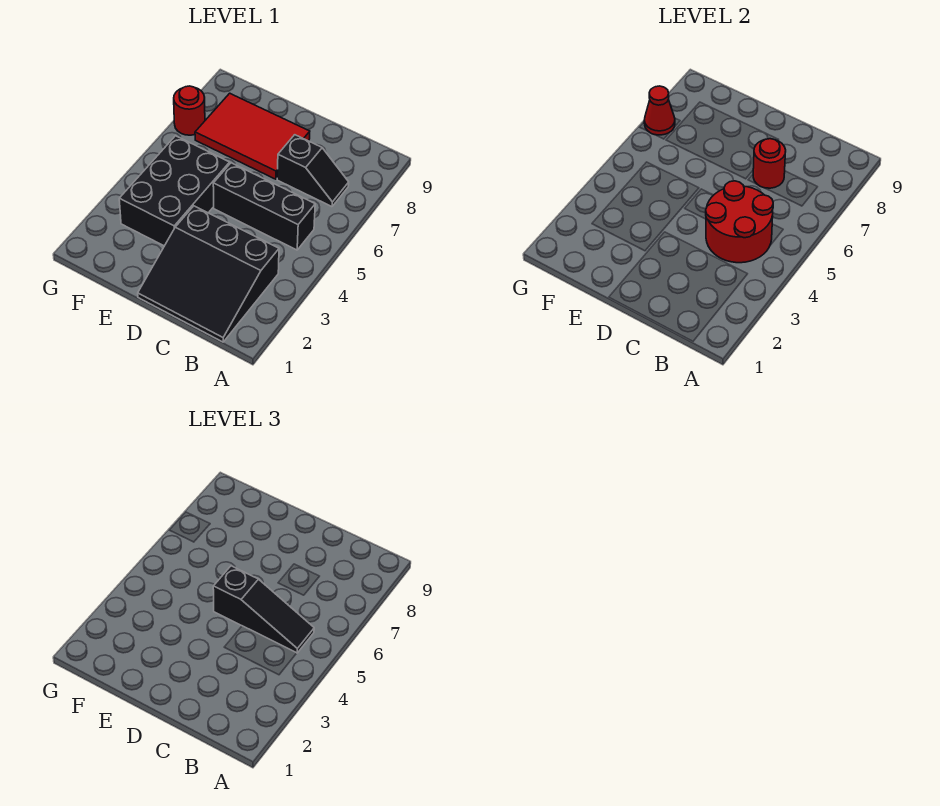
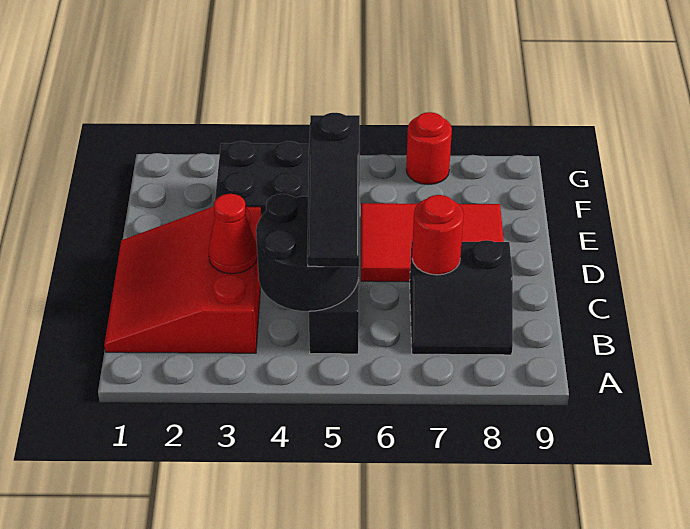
black 3x3 slope [138,206,279,342] -> red 3x3 slope [104,206,261,353]
red 2x2 round brick [706,181,773,263] -> black 2x2 round brick [256,194,359,311]
black 1x2 slope [277,135,349,207] -> black 2x2 slope [410,240,513,355]
red 2x3 tile [195,93,310,179] -> red 2x3 tile turned to [361,203,504,282]
red 1x1 cone [644,86,675,135] -> red 1x1 cone moved to [209,194,257,274]

